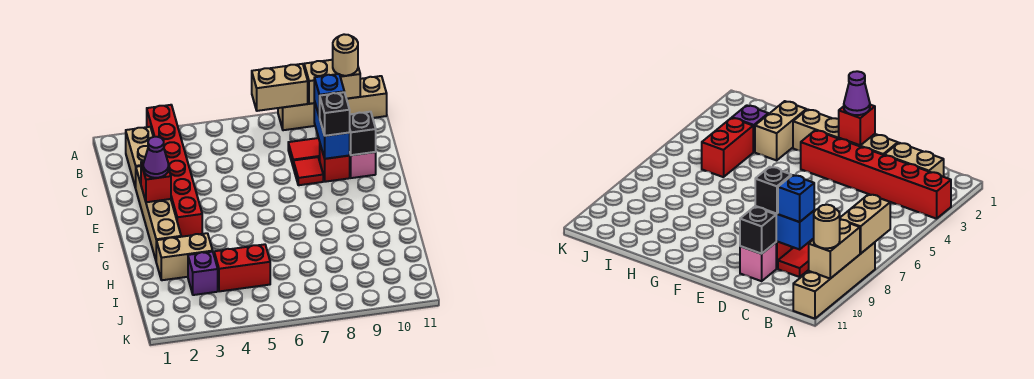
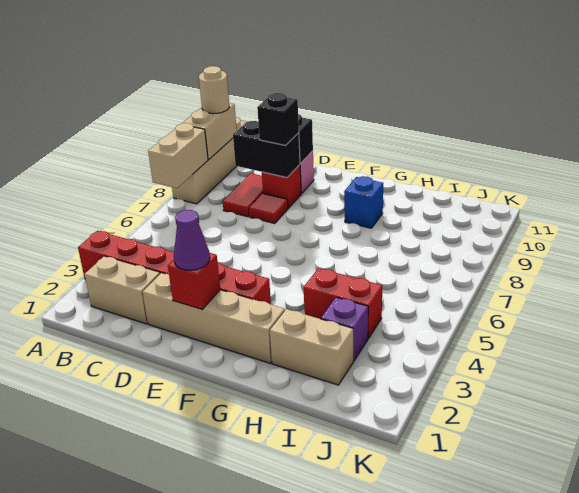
blue 1x2 brick [314,101,350,159] -> black 1x2 brick [233,121,300,178]
blue 1x1 brick [314,74,344,117] -> blue 1x1 brick moved to [344,176,383,228]
tan 1x2 brick [156,233,213,280] -> tan 1x2 brick turned to [270,309,353,385]
red 1x2 brick [214,244,270,291] -> red 1x2 brick turned to [304,268,382,339]

